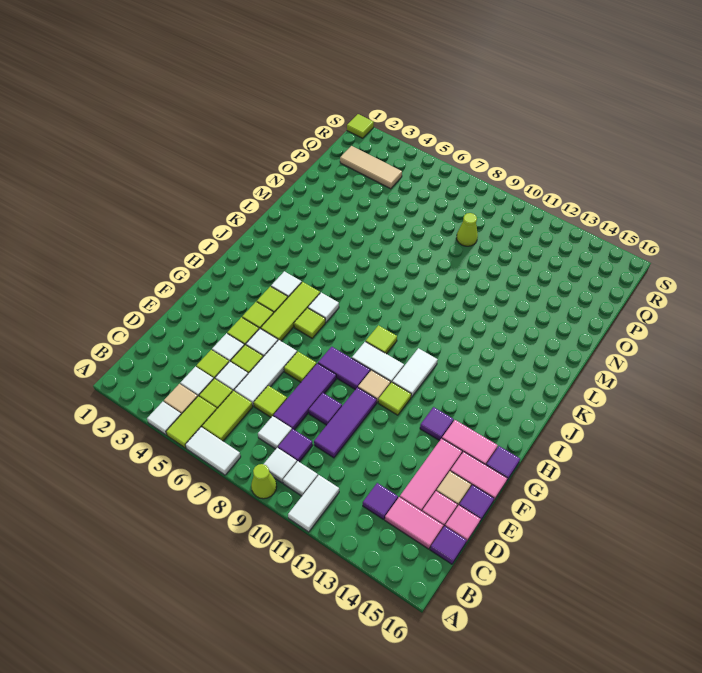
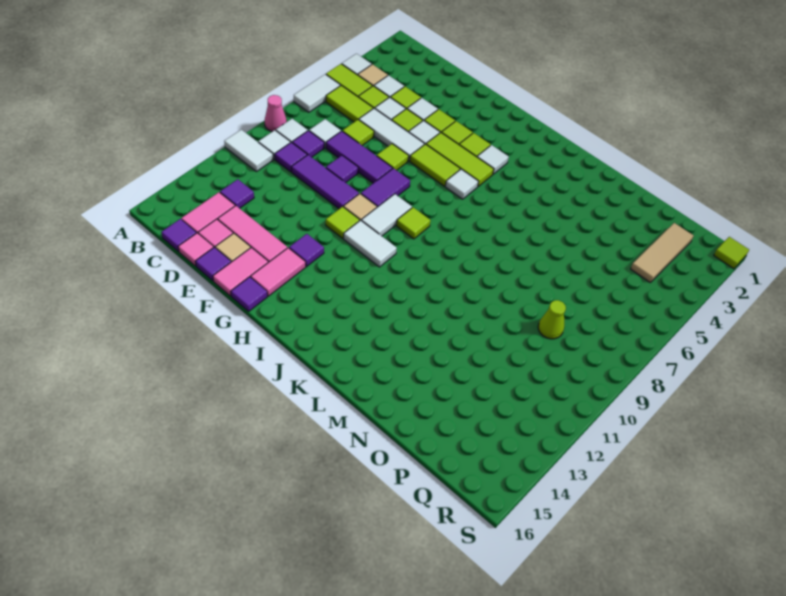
lime 1x1 cone [251,464,277,499] -> pink 1x1 cone [265,95,287,132]
none -> purple 1x1 tile [275,142,307,172]
lime 1x1 tile [294,308,325,338] -> lime 1x2 tile [410,144,460,186]

